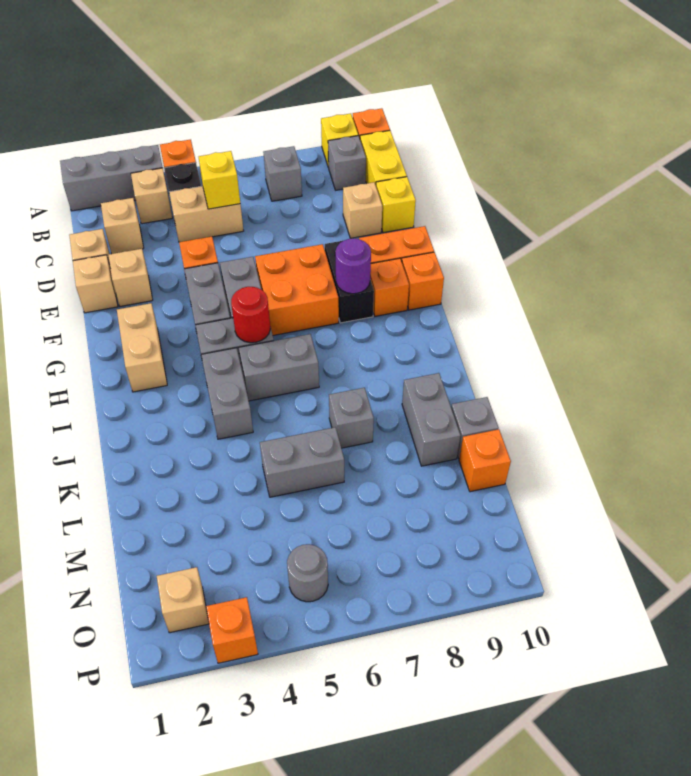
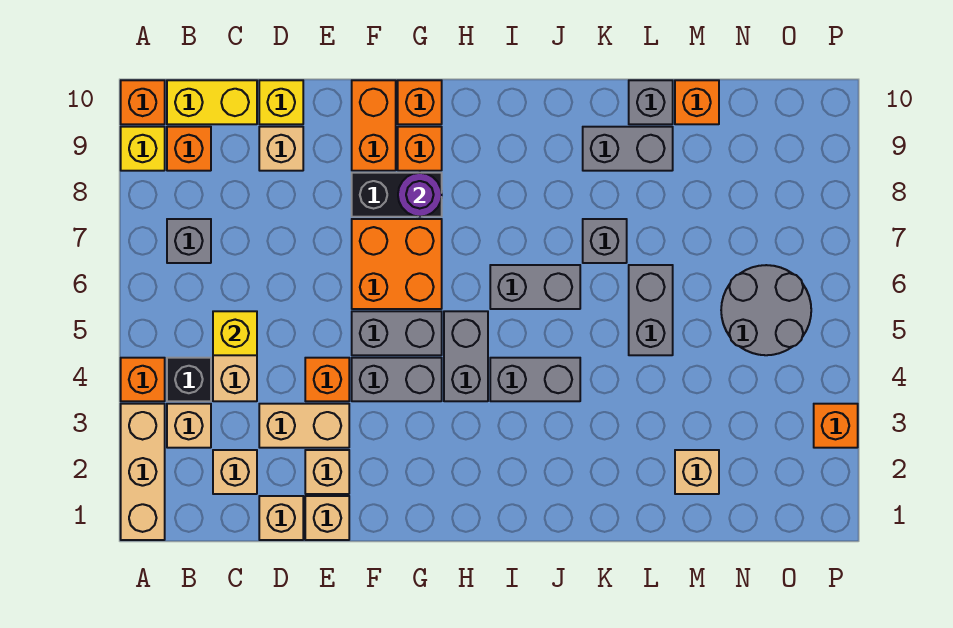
grey 1x3 brick [60,145,163,211] -> tan 1x3 brick [121,404,165,540]
grey 1x1 brick [328,136,366,190] -> orange 1x1 brick [167,127,211,171]
tan 1x2 brick [117,303,167,392] -> tan 1x2 brick moved to [259,404,349,448]
red 1x1 round brick [231,287,270,343] -> none
grey 1x2 brick [239,334,319,401] -> grey 1x2 brick turned to [490,265,580,309]
tan 1x1 brick [157,567,209,633] -> tan 1x1 brick moved to [675,450,719,494]
grey 1x1 round brick [287,544,328,602] -> grey 2x2 round brick [721,265,811,355]

